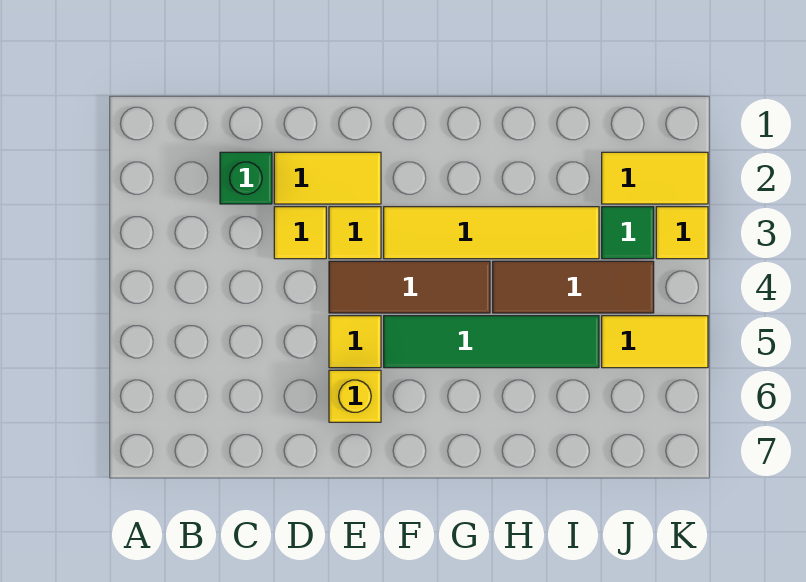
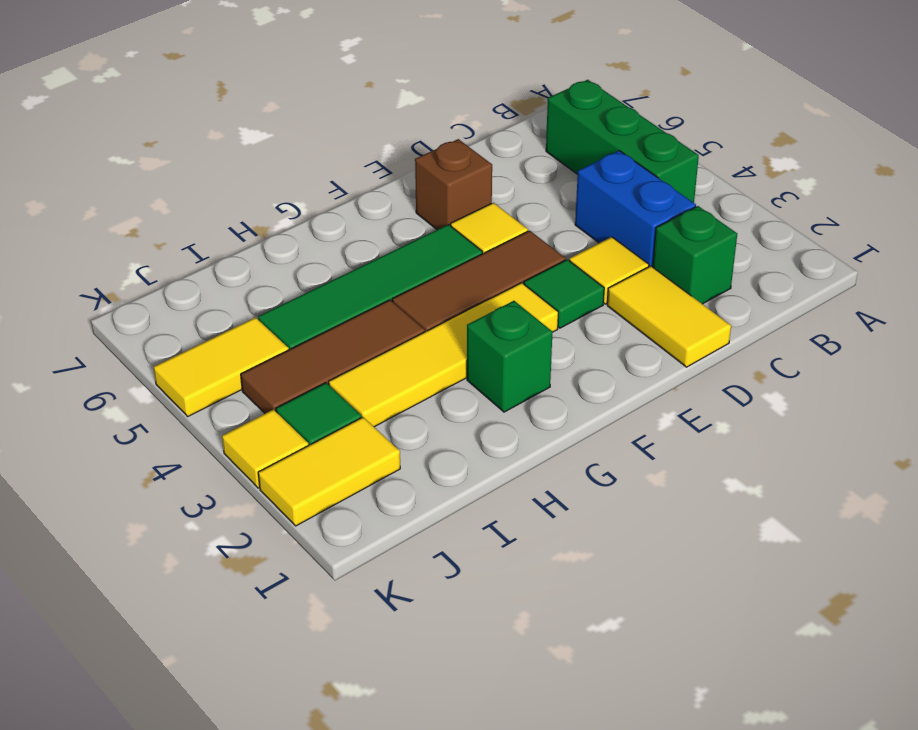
none -> green 1x3 brick [546,80,699,203]
none -> blue 1x2 brick [575,151,696,267]
yellow 1x2 tile [274,152,381,204] -> yellow 1x2 tile turned to [607,266,731,367]
yellow 1x1 tile [329,207,381,259] -> green 1x1 tile [524,260,604,328]
yellow 1x1 brick [329,370,381,422] -> brown 1x1 brick [415,139,492,230]
none -> green 1x1 brick [467,301,552,412]

